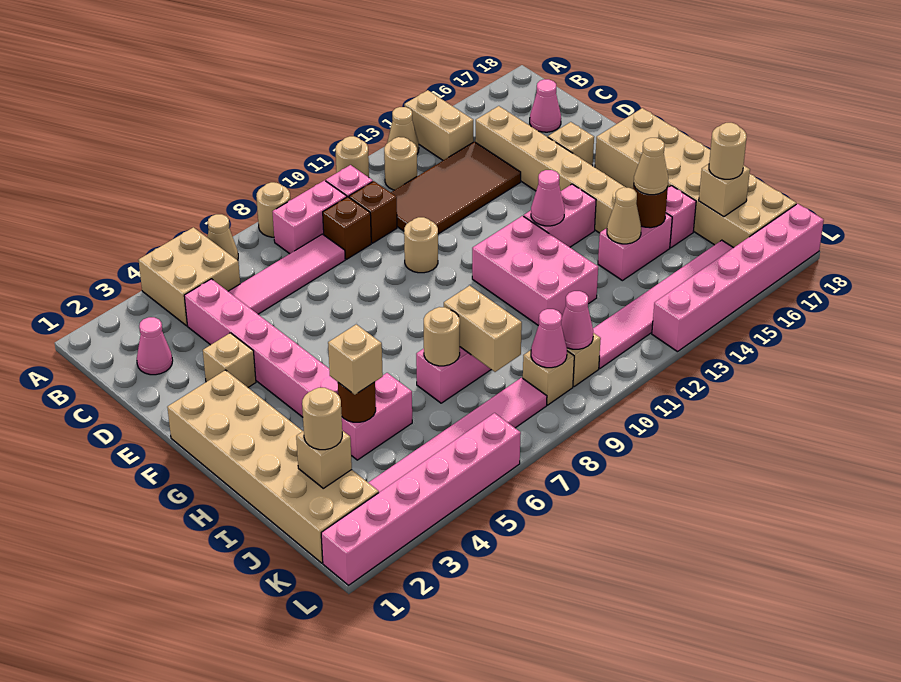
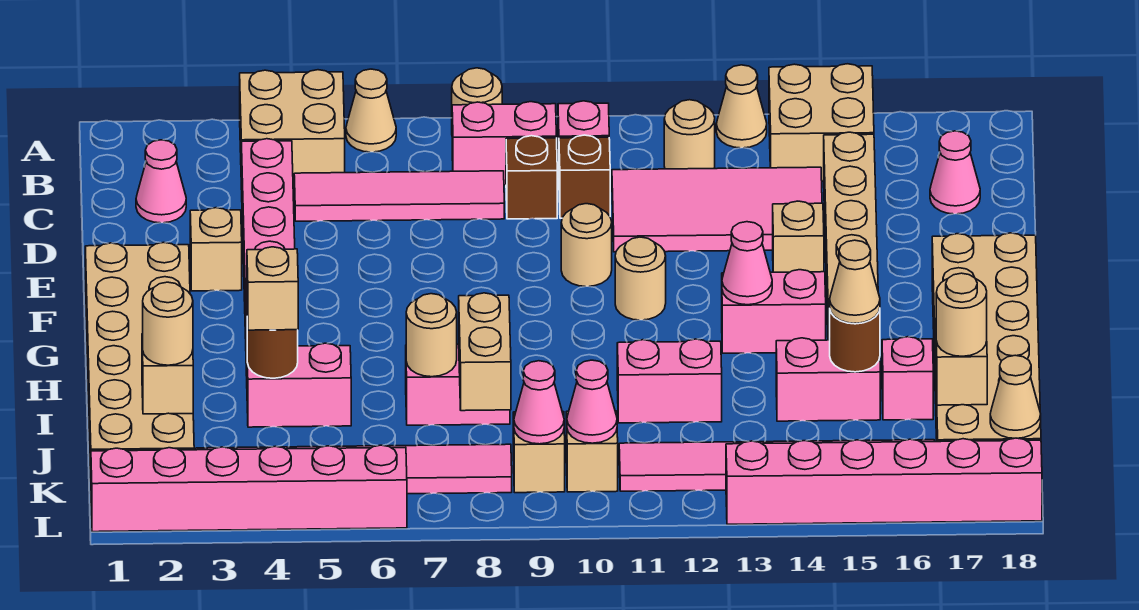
tan 1x1 round brick [336,136,369,177] -> tan 1x1 round brick moved to [615,237,666,320]
tan 1x2 brick [404,90,473,160] -> tan 2x2 brick [769,64,874,181]
brown 2x4 tile [391,142,521,234] -> pink 2x4 tile [612,167,822,252]
tan 1x1 brick [548,122,594,166] -> tan 1x1 brick moved to [773,201,824,272]
pink 2x3 brick [472,216,598,325] -> pink 1x2 brick [617,339,722,423]
tan 1x1 cone [607,187,641,244] -> tan 1x1 cone moved to [990,355,1041,438]

